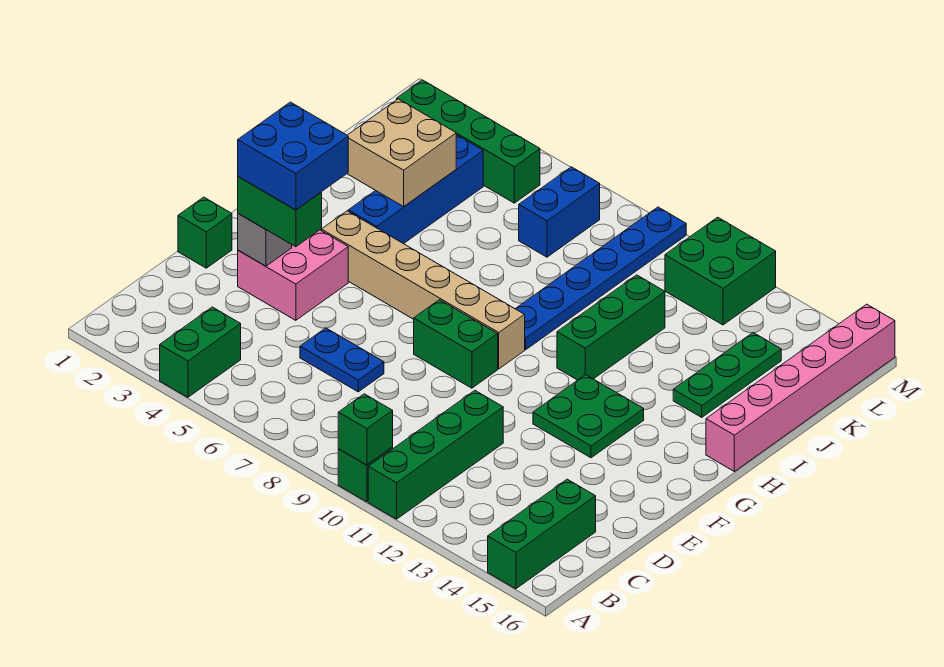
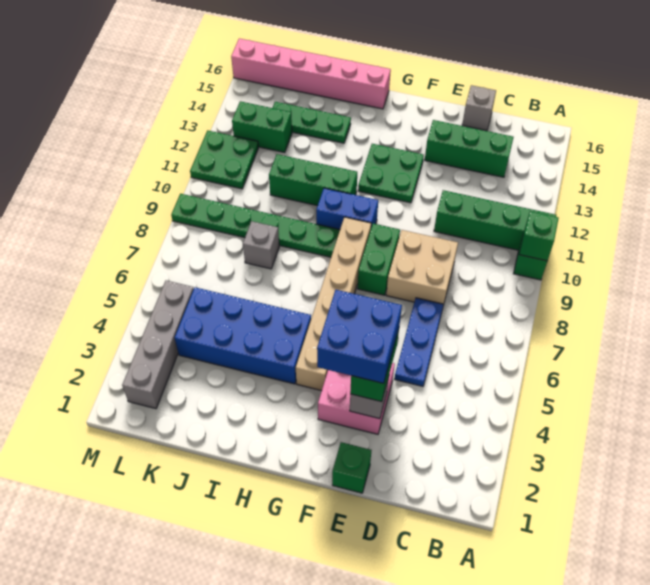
green 1x2 brick [160,307,241,397] -> green 1x2 brick moved to [232,101,292,152]
green 1x3 brick [488,479,596,589] -> green 1x3 brick moved to [425,120,514,177]
blue 1x2 plate [300,328,384,392] -> blue 1x3 plate [395,298,444,386]
none -> grey 1x1 brick [462,85,496,130]
blue 1x4 brick [348,135,483,244] -> blue 2x4 brick [175,287,311,384]
blue 1x6 plate [516,207,686,350] -> green 1x6 plate [171,194,340,257]
tan 2x2 brick [347,99,456,206] -> tan 2x2 brick moved to [386,230,458,304]
none -> grey 1x1 brick [243,221,279,269]
blue 1x2 brick [519,167,600,257] -> blue 1x2 brick moved to [316,188,378,229]
green 1x4 brick [397,80,540,203] -> grey 1x4 brick [122,281,194,409]
green 2x2 brick [665,217,776,325] -> green 2x2 plate [190,130,258,189]

